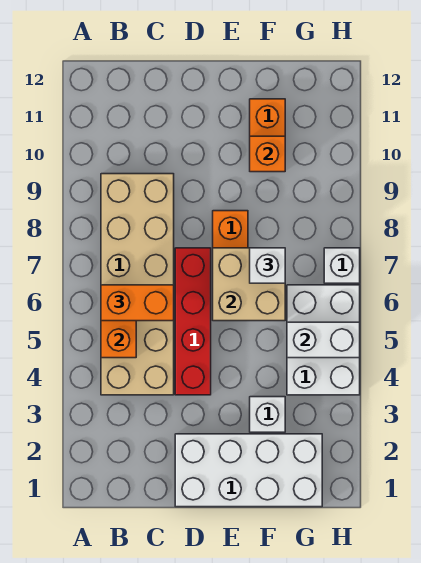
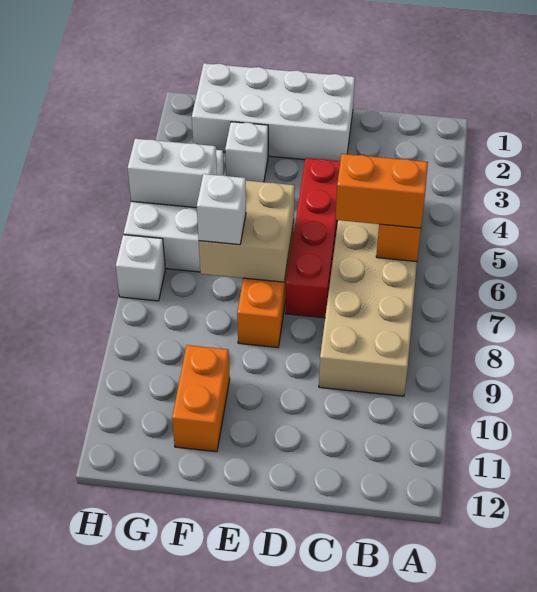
orange 1x1 brick [250,136,285,172] -> none

